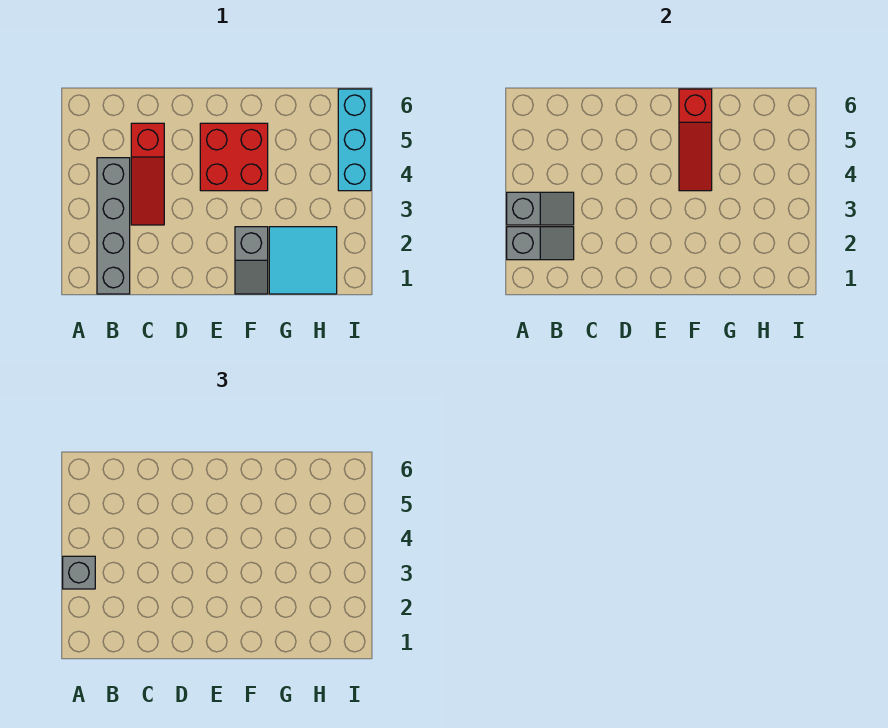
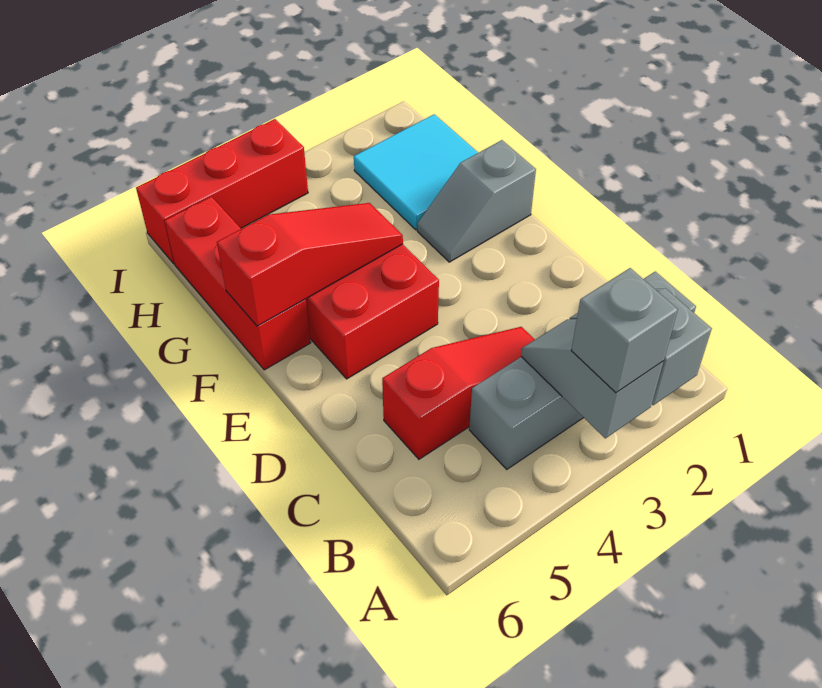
grey 1x2 slope [235,227,268,294] -> grey 1x2 slope turned to [417,140,536,262]
none -> red 1x3 brick [165,197,311,370]
cyan 1x3 brick [338,89,371,191] -> red 1x3 brick [136,119,308,264]

